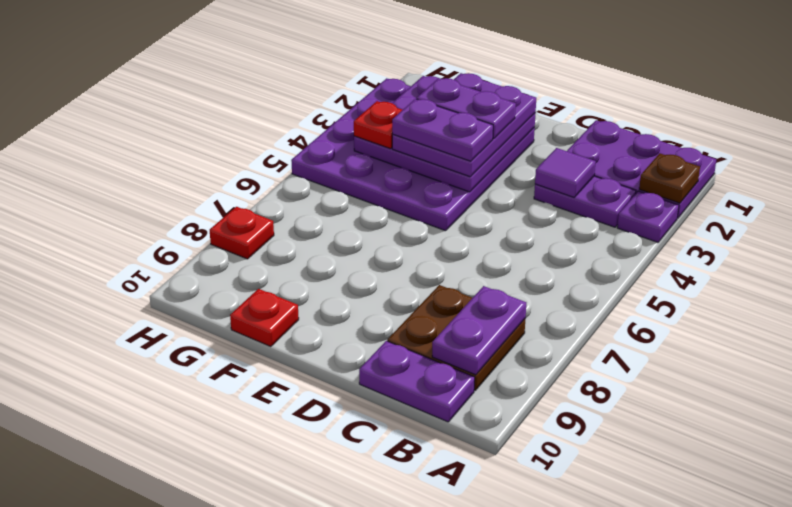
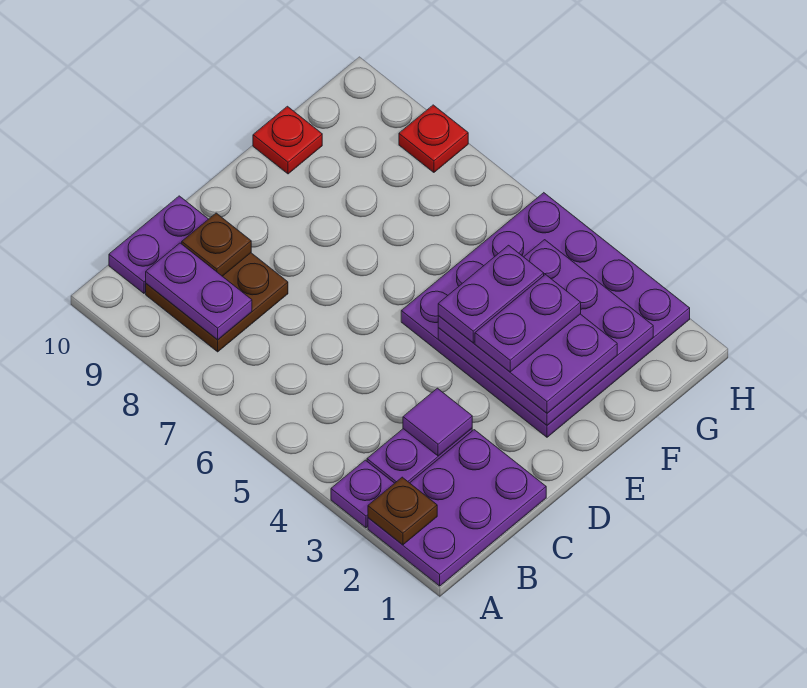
none -> brown 1x1 plate [182,213,251,276]
red 1x1 plate [354,101,402,149] -> none

